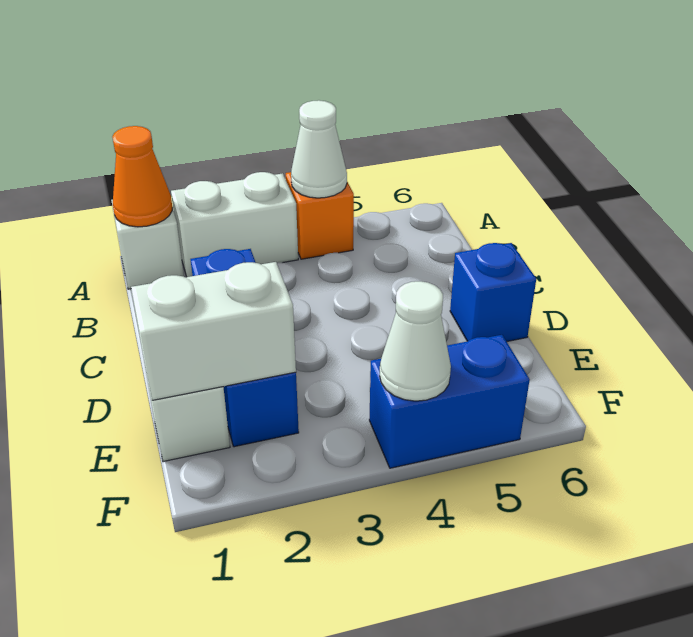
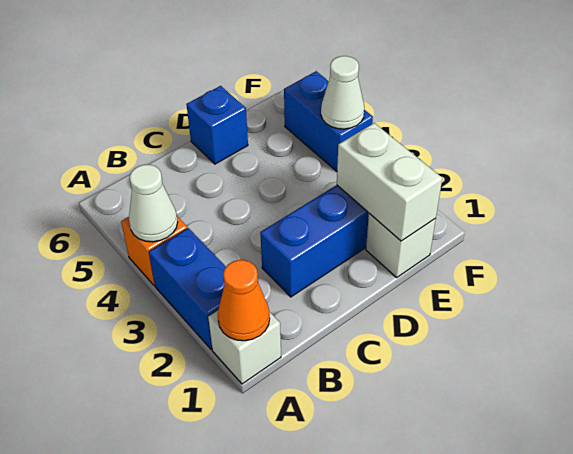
white 1x2 brick [171,172,298,277] -> blue 1x2 brick [149,228,226,350]

